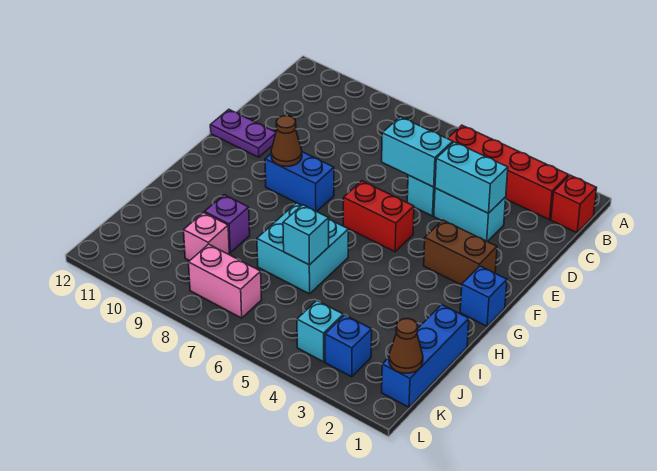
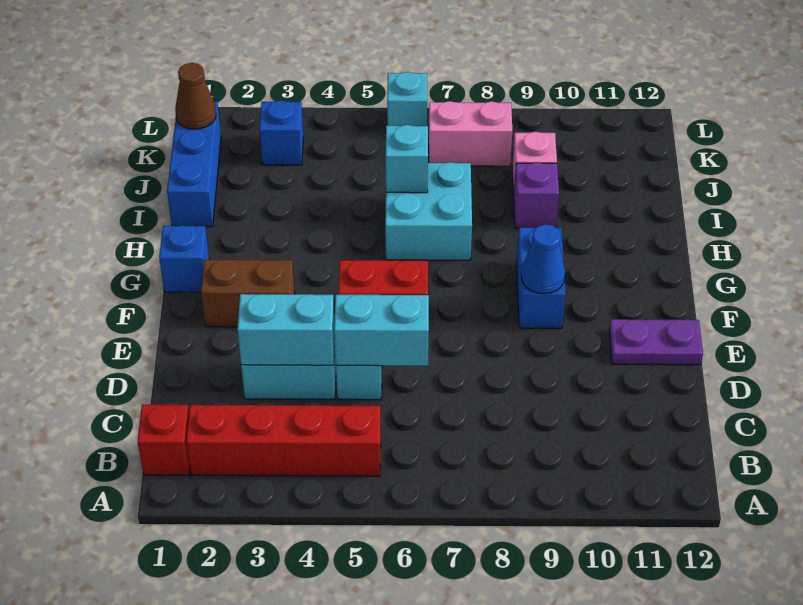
blue 1x2 brick [265,152,334,212] -> blue 1x2 brick turned to [516,228,566,329]
brown 1x1 cone [271,116,302,167] -> blue 1x1 cone [521,224,565,294]
cyan 1x1 brick [297,301,343,362] -> cyan 1x1 brick moved to [387,72,427,126]

